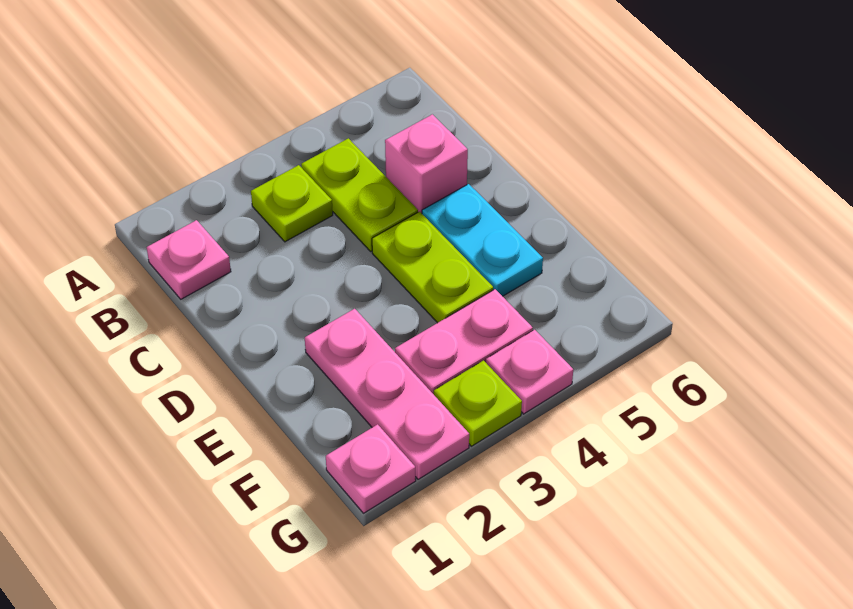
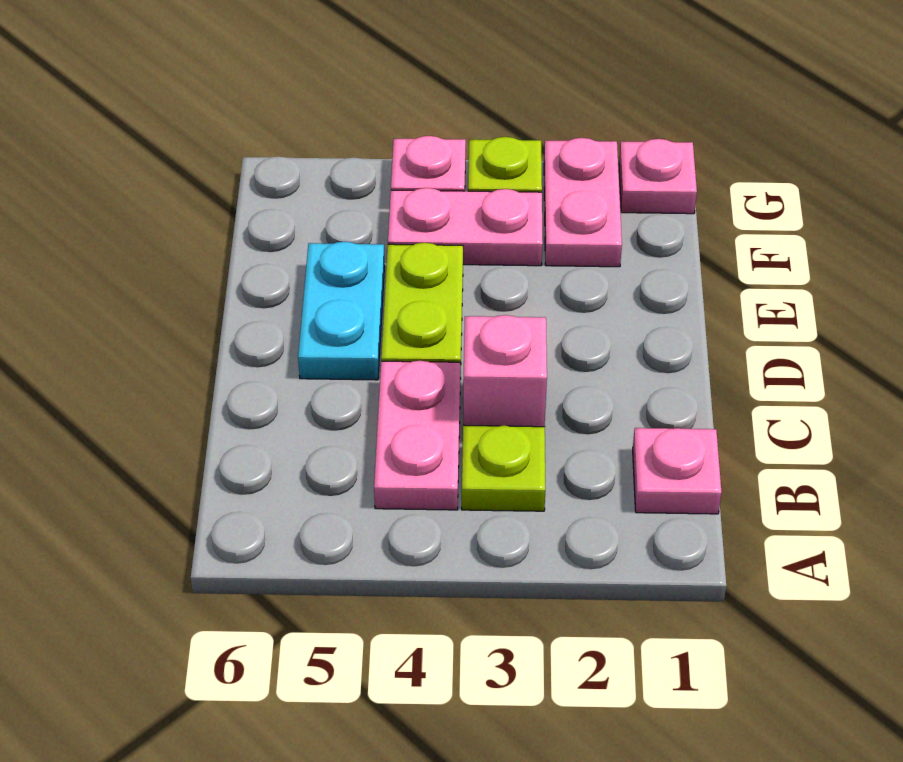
lime 1x2 plate [301,138,418,251] -> pink 1x2 plate [374,361,460,510]
pink 1x1 brick [385,114,468,213] -> pink 1x1 brick moved to [463,315,547,427]
pink 1x3 plate [305,309,469,479] -> pink 1x2 plate [544,138,622,267]

